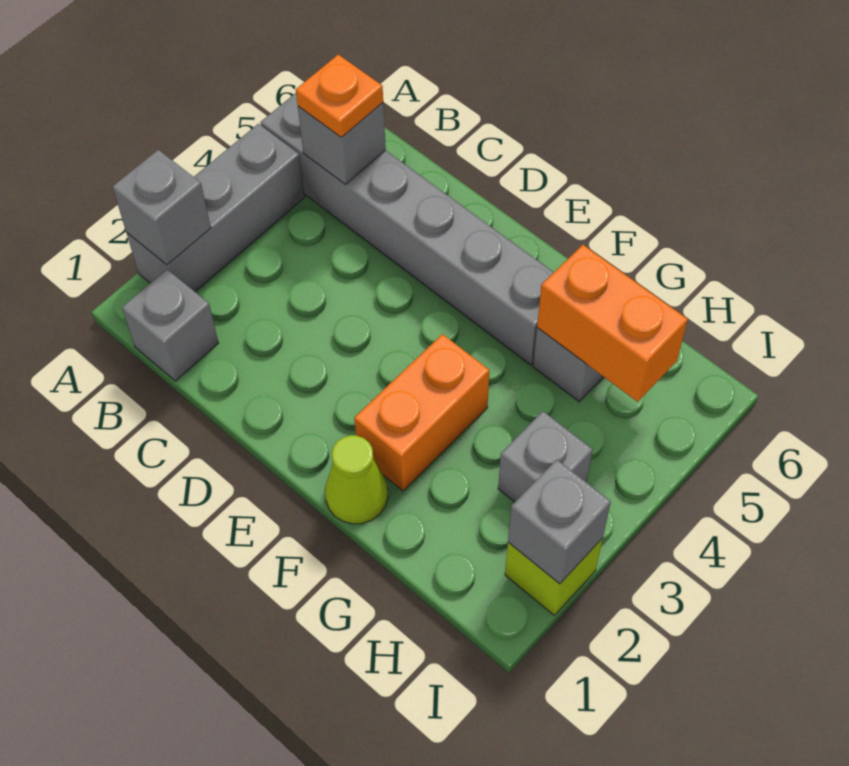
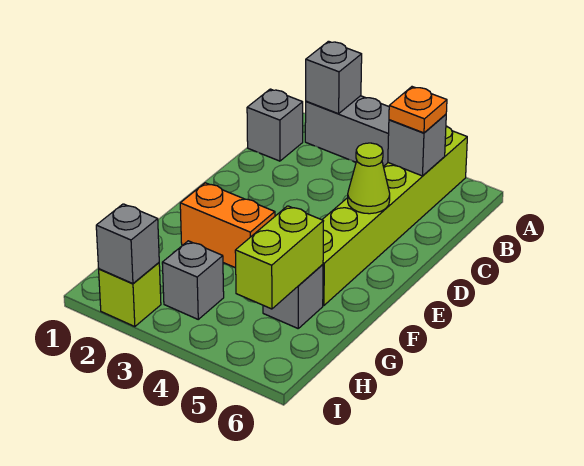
grey 1x6 brick [261,93,554,365] -> lime 1x6 brick [322,126,467,306]
lime 1x1 cone [325,435,388,524] -> lime 1x1 cone moved to [348,143,390,214]
orange 1x2 brick [537,245,688,402] -> lime 1x2 brick [235,206,323,309]

